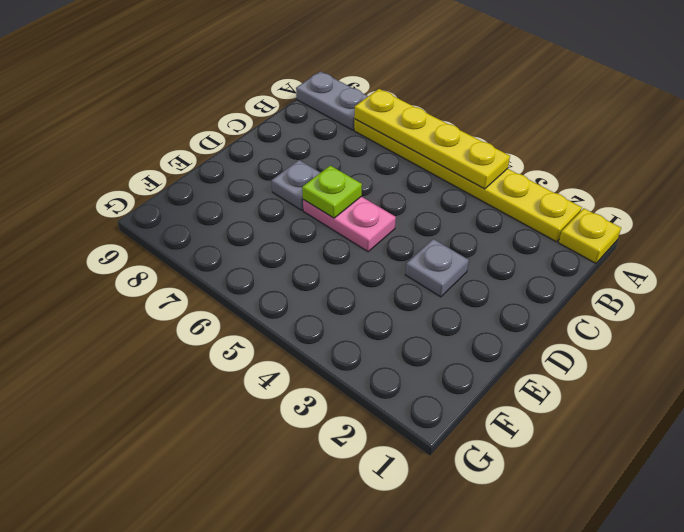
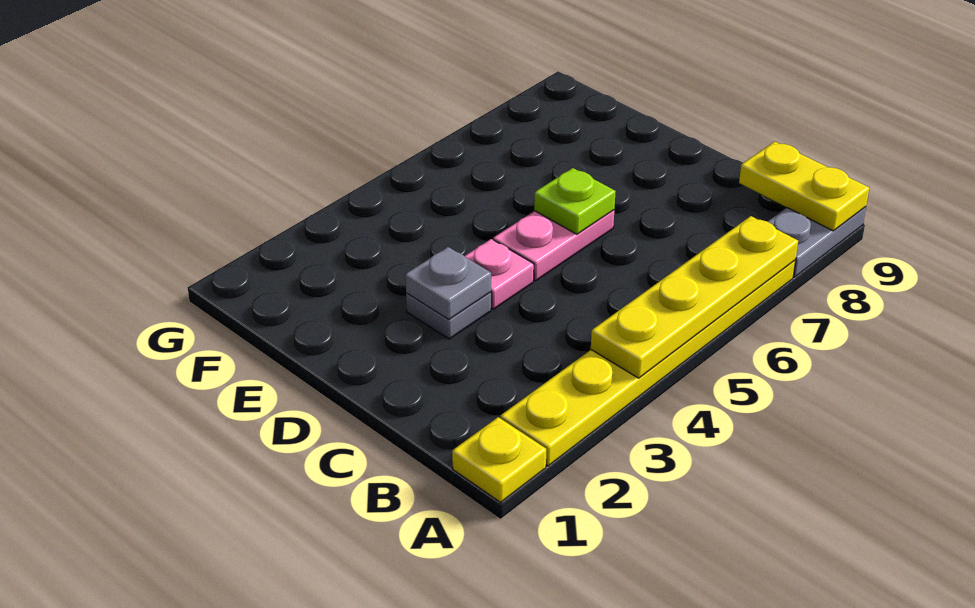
none -> yellow 1x2 plate [739,142,869,231]
none -> pink 1x1 plate [464,239,534,309]
grey 1x1 plate [271,160,320,210] -> grey 1x1 plate moved to [405,247,491,320]

